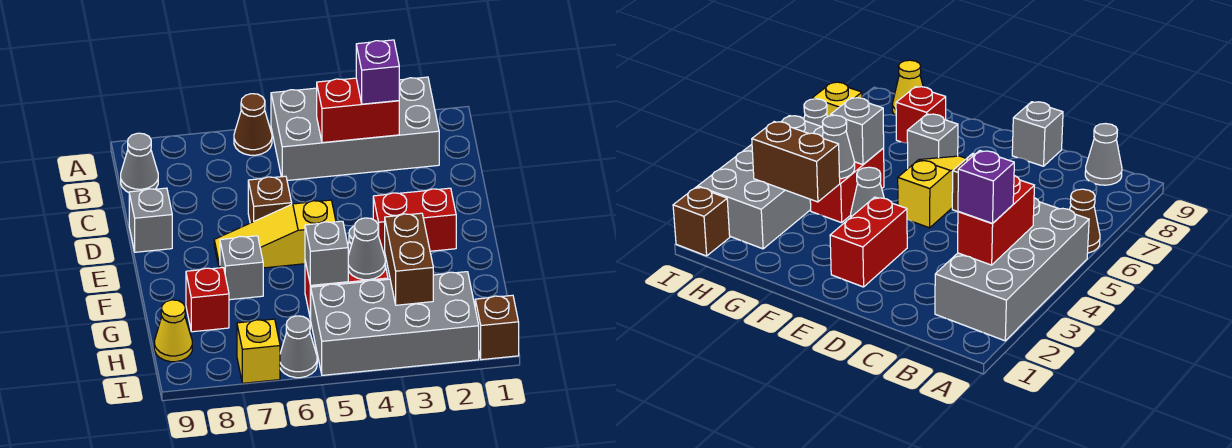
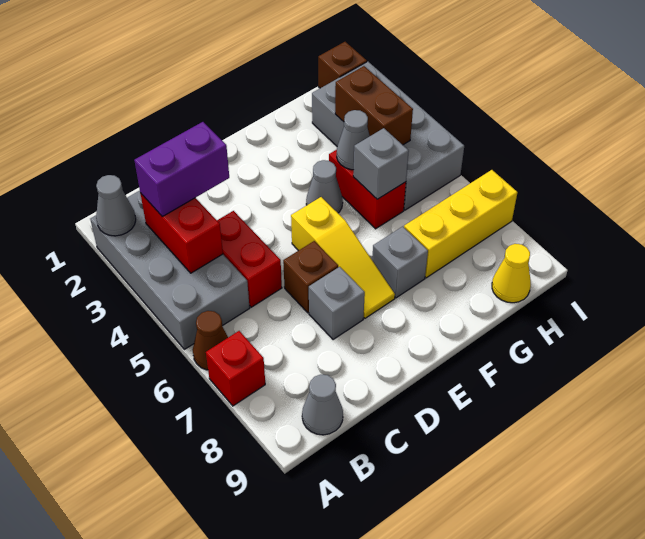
purple 1x1 brick [356,40,399,104] -> purple 1x2 brick [134,122,229,217]
grey 1x1 brick [129,188,172,252] -> grey 1x1 brick moved to [309,267,365,340]
red 1x2 brick [373,188,456,256] -> red 1x2 brick moved to [217,211,282,307]
brown 1x2 brick [385,213,433,305] -> brown 1x2 brick turned to [335,66,413,145]
red 1x1 brick [186,268,229,332] -> red 1x1 brick moved to [206,331,265,406]
grey 1x1 cone [280,316,317,378] -> grey 1x1 cone moved to [96,175,136,236]
yellow 1x1 brick [237,319,280,383] -> yellow 1x3 brick [404,170,518,278]

